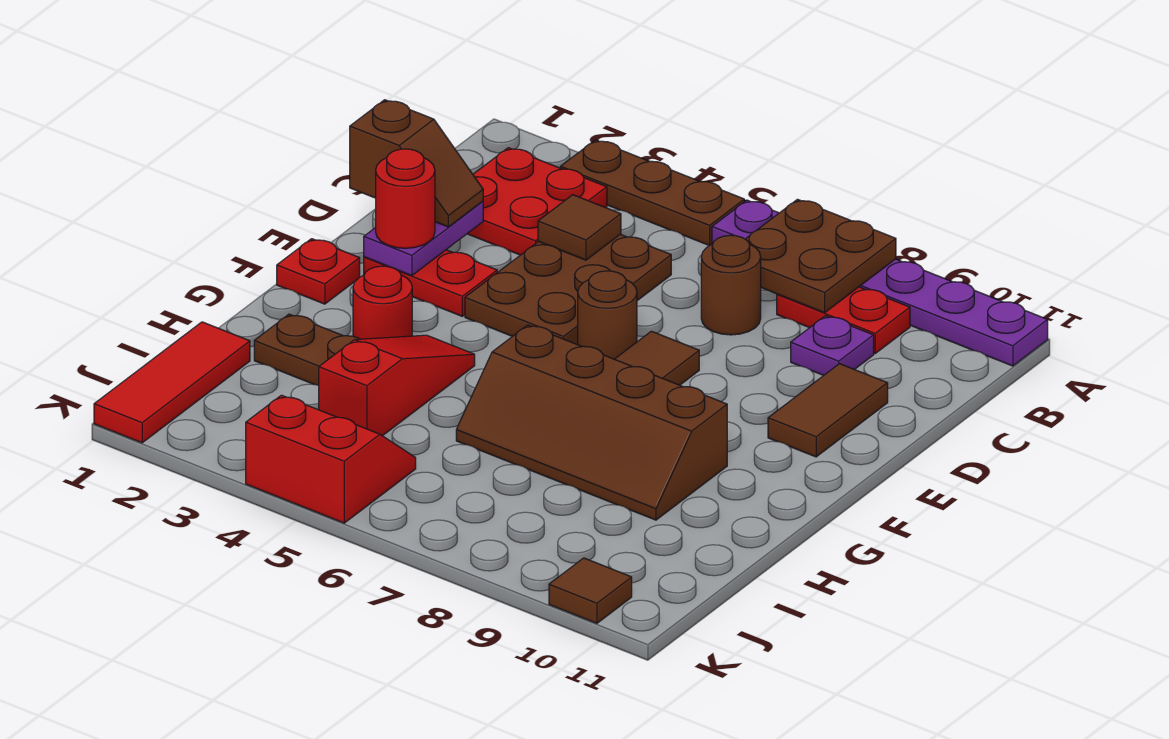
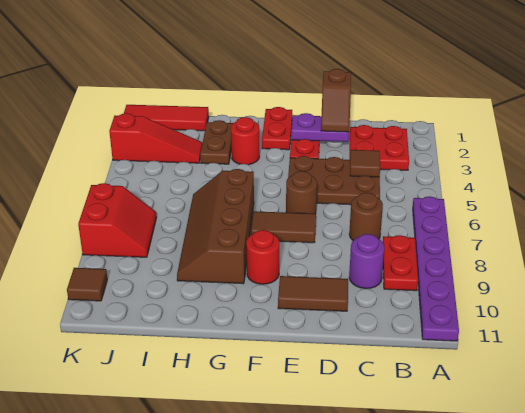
brown 1x3 plate [560,140,744,246] -> none
brown 2x2 plate [746,199,896,313] -> none
purple 1x1 plate [791,316,874,375] -> purple 1x1 round brick [349,234,384,289]
red 1x1 round brick [376,149,435,248] -> red 1x1 round brick moved to [246,230,279,284]
red 1x1 plate [277,239,360,304] -> red 1x2 plate [262,107,292,150]
red 1x3 slope [319,335,475,436] -> red 1x3 slope moved to [109,113,202,163]
red 2x2 slope [246,395,416,523] -> red 2x2 slope moved to [78,183,157,257]

